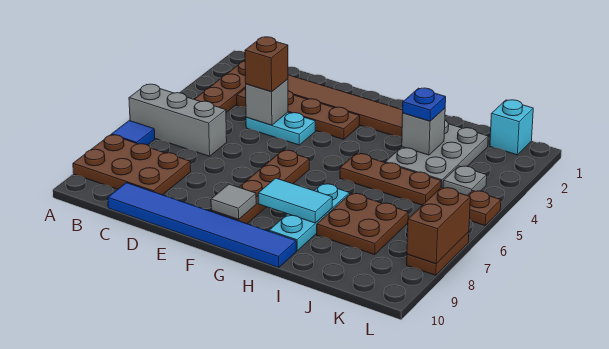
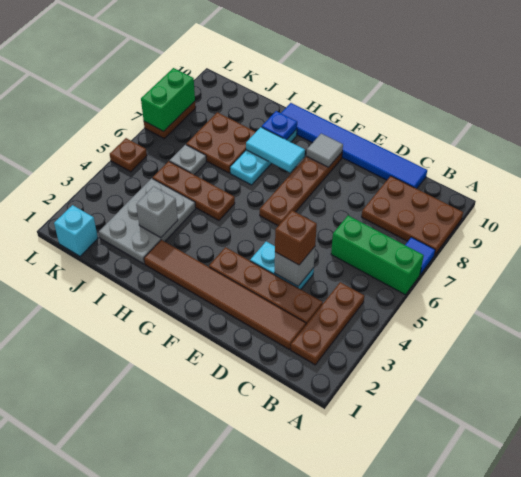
grey 1x3 brick [129,84,227,156] -> green 1x3 brick [331,216,424,295]
blue 1x1 plate [403,88,446,121] -> blue 1x1 plate moved to [262,111,297,140]
grey 1x1 plate [443,166,487,195] -> grey 1x1 plate moved to [170,145,206,175]
brown 1x2 brick [407,187,470,264] -> green 1x2 brick [141,68,195,131]

